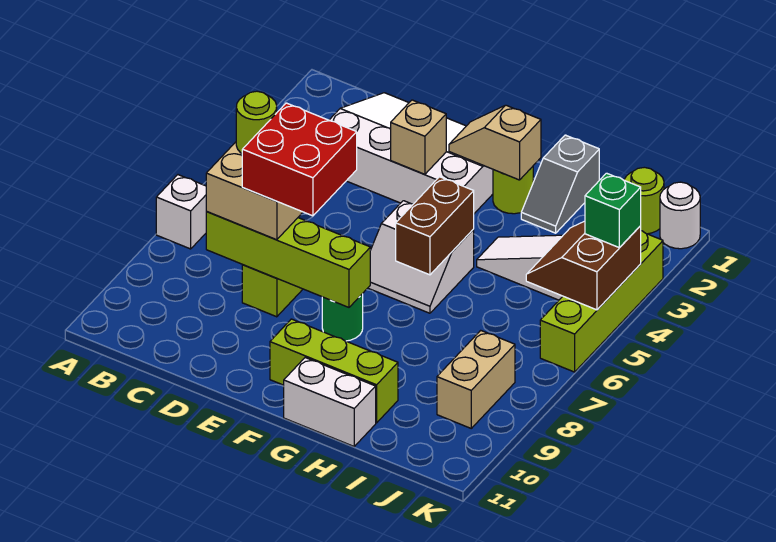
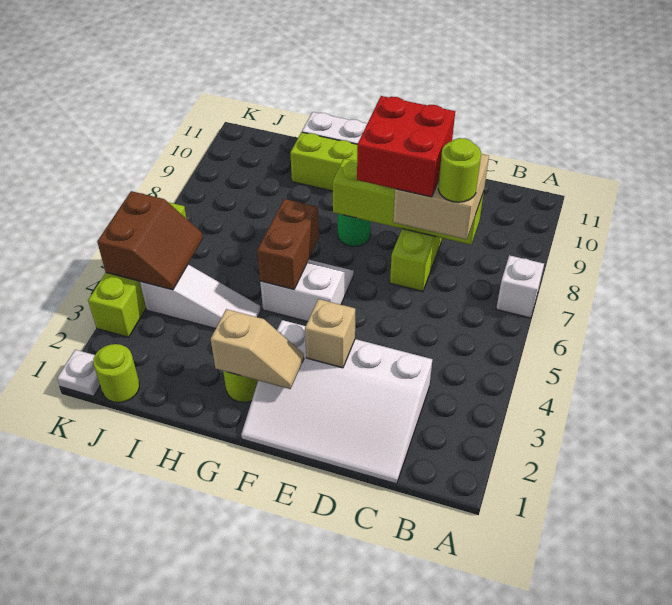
grey 1x2 slope [521,135,599,233] -> none
tan 1x2 brick [437,330,515,428] -> none
white 1x1 round brick [660,182,700,249] -> white 1x1 plate [57,350,100,396]
green 1x1 brick [585,173,641,248] -> none

